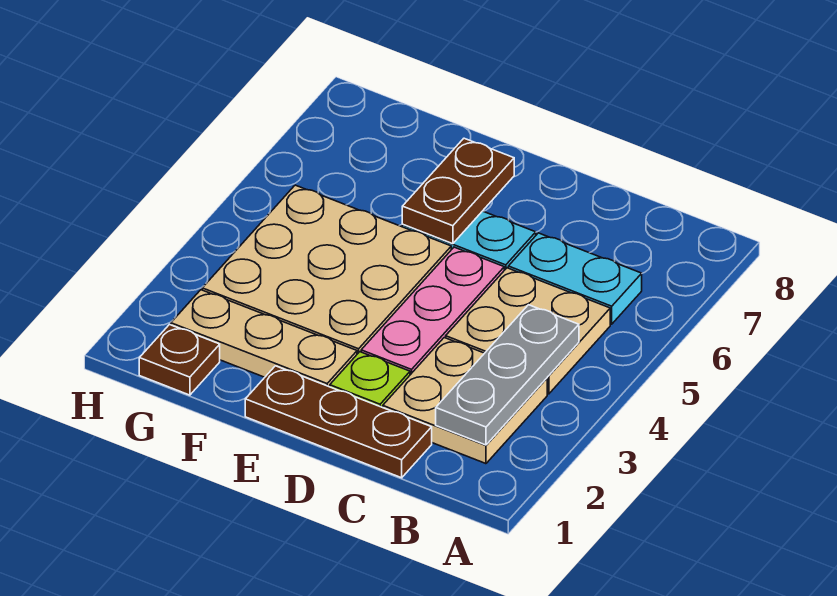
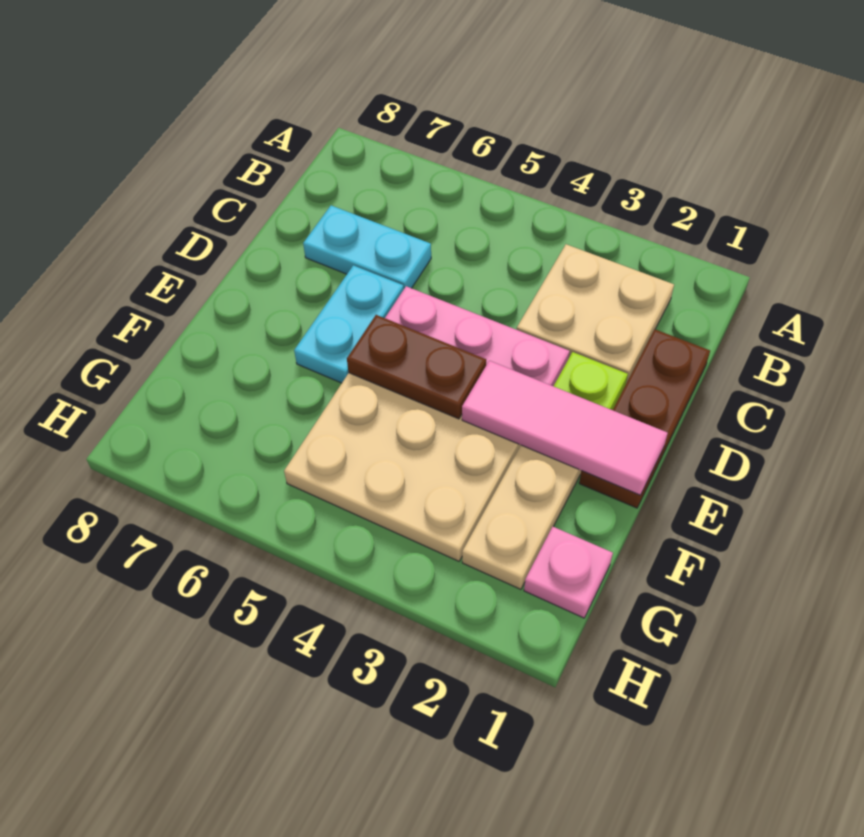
grey 1x3 plate [436,305,579,445] -> none
tan 2x2 plate [446,268,610,394] -> none
cyan 1x2 plate [508,233,642,324] -> cyan 1x2 plate turned to [303,206,431,288]
none -> pink 1x3 tile [462,361,668,495]
brown 1x2 plate [402,138,514,244] -> brown 1x2 plate moved to [347,315,486,419]
brown 1x1 plate [139,325,220,395] -> pink 1x1 plate [524,527,613,618]

